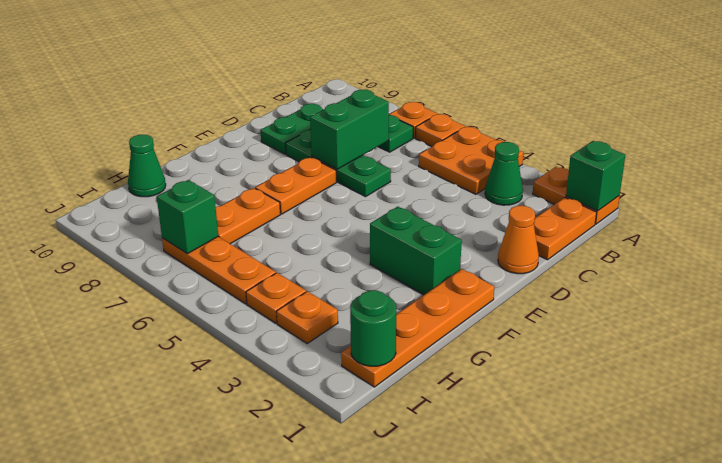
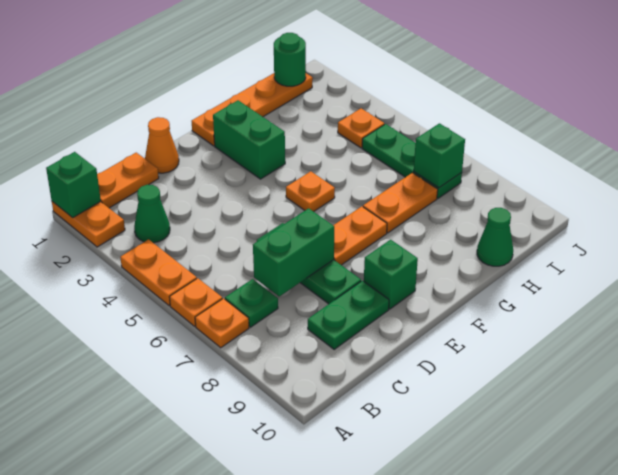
orange 2x2 plate [419,127,523,194] -> orange 1x2 plate [120,239,197,306]
none -> green 1x1 brick [364,240,418,309]
orange 1x1 plate [276,291,338,343] -> orange 1x1 plate moved to [286,171,335,212]
orange 1x3 plate [162,237,276,304] -> green 1x3 plate [362,124,462,198]

